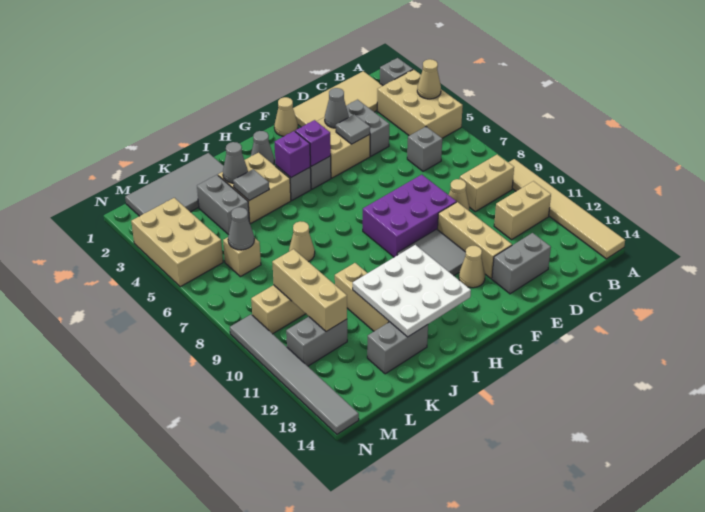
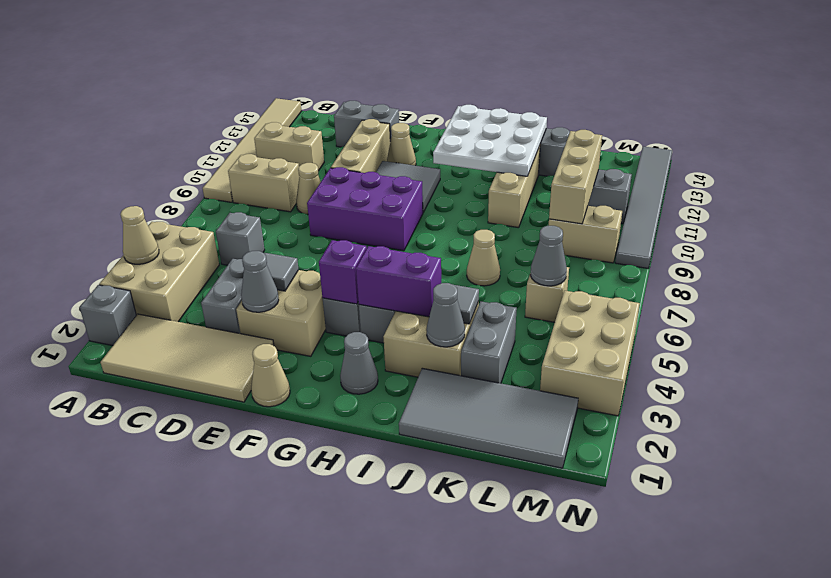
purple 1x1 brick [275,131,310,177] -> purple 1x2 brick [356,246,441,317]

